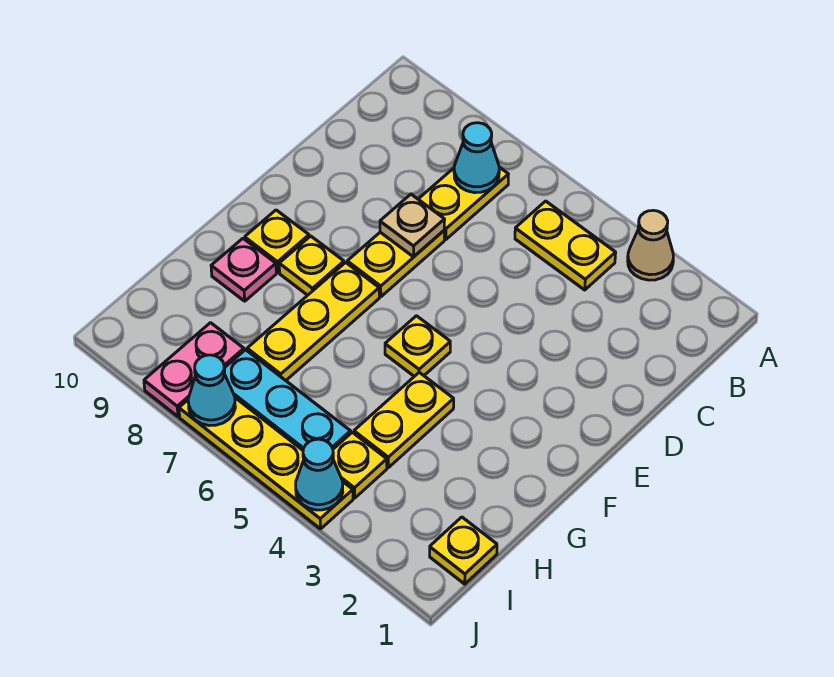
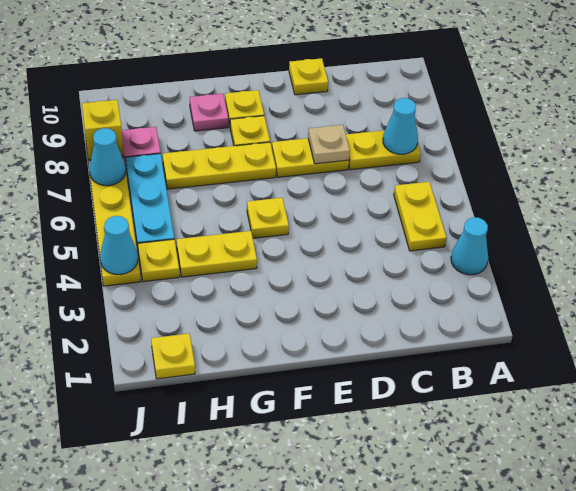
tan 1x1 cone [628,210,673,280] -> cyan 1x1 cone [451,217,488,275]
none -> yellow 1x1 plate [289,58,328,95]
none -> yellow 1x1 brick [82,100,124,159]

